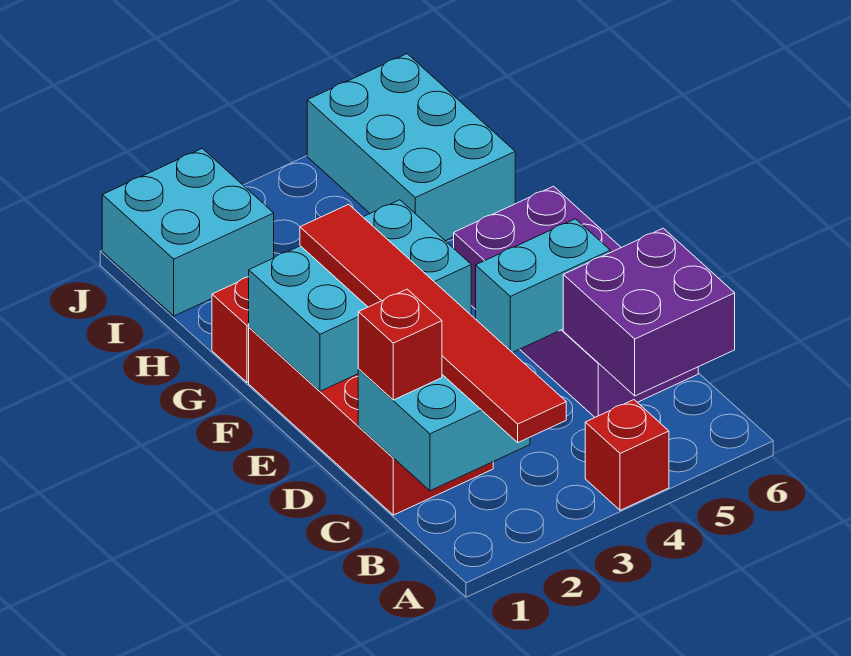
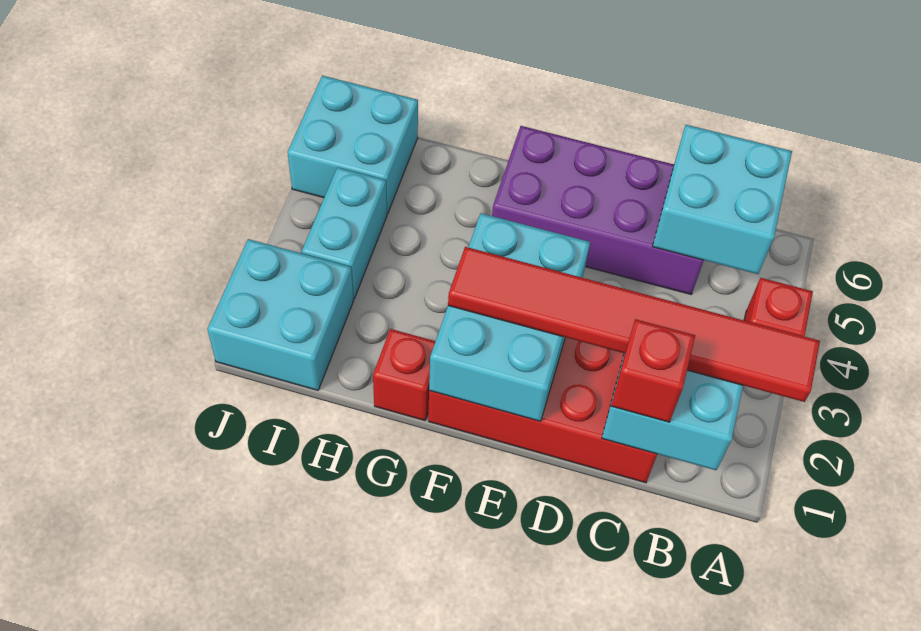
purple 2x2 brick [563,228,735,396] -> cyan 2x2 brick [653,125,792,274]
cyan 1x2 brick [476,219,610,353] -> cyan 1x2 brick moved to [302,167,387,299]
cyan 2x3 brick [307,54,515,241] -> cyan 2x2 brick [288,76,418,214]

